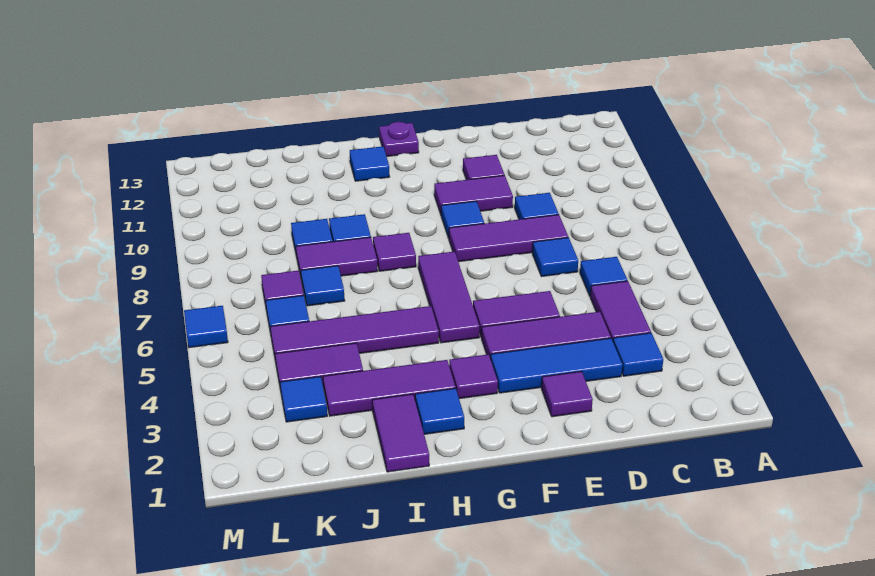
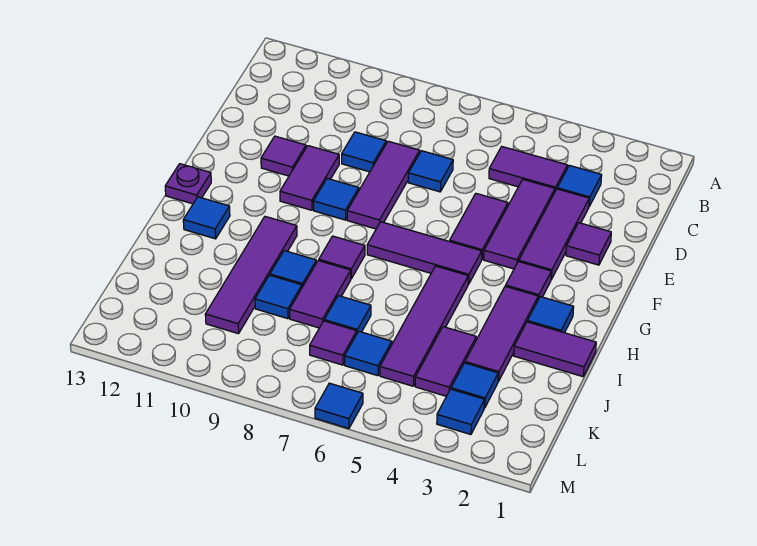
blue 1x1 tile [580,257,627,296] -> blue 1x1 tile moved to [437,389,485,435]
blue 1x3 tile [491,338,622,393] -> purple 1x3 tile [519,189,589,279]
none -> purple 1x4 tile [205,217,297,334]

